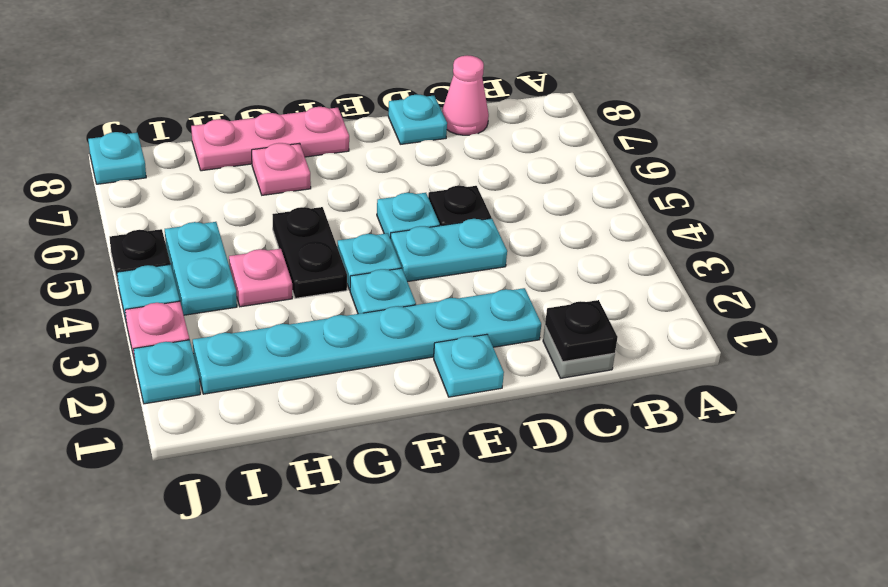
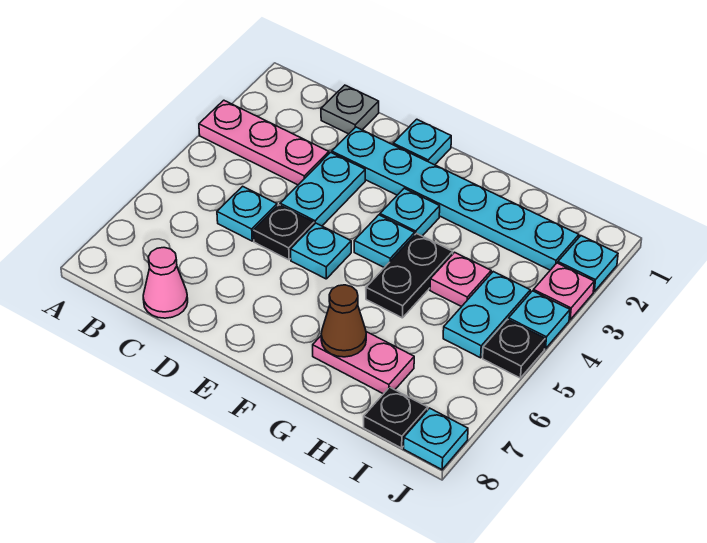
black 1x1 plate [545,300,618,362] -> black 1x1 plate moved to [364,387,428,448]
cyan 1x2 plate [390,218,507,282] -> cyan 1x2 plate turned to [280,152,365,226]
cyan 1x1 plate [388,95,447,144] -> cyan 1x1 plate moved to [217,186,277,241]
pink 1x3 plate [191,107,349,171] -> pink 1x3 plate moved to [199,100,329,185]
pink 1x1 plate [252,143,311,195] -> pink 1x2 plate [313,332,414,394]
none -> brown 1x1 cone [321,285,366,357]

